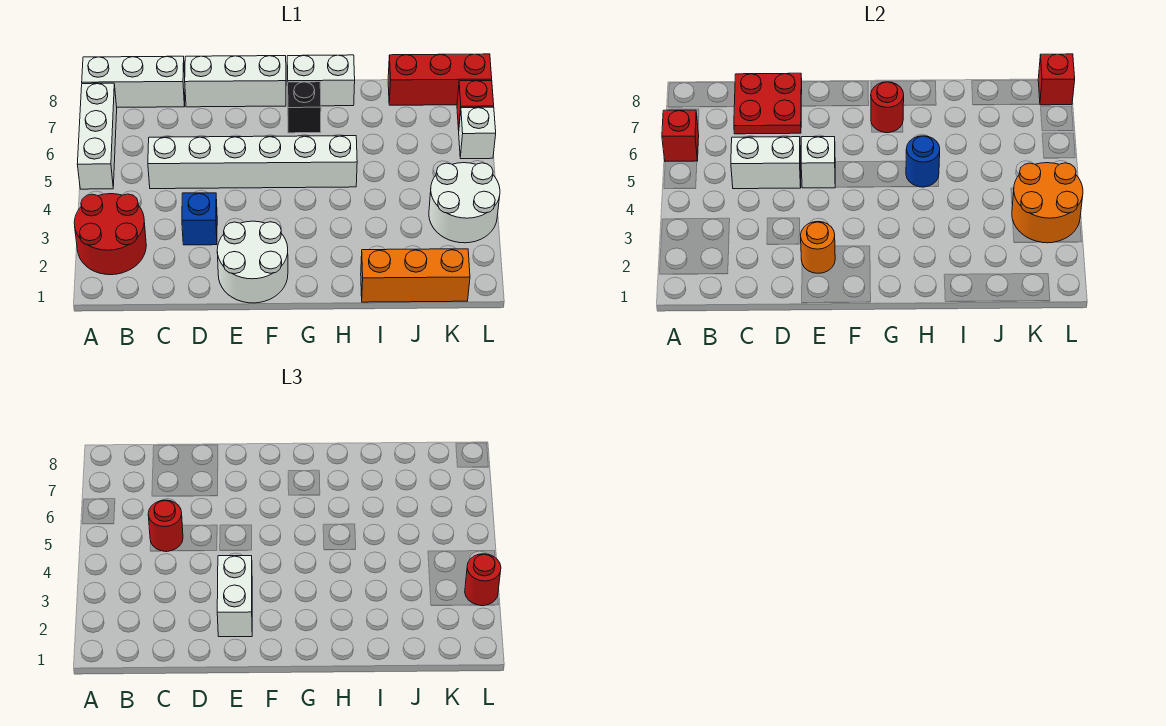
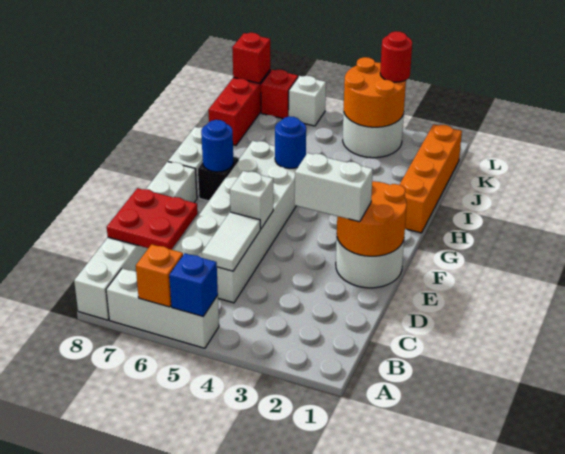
red 2x2 round brick [74,194,146,275] -> none
red 1x1 brick [662,110,699,161] -> orange 1x1 brick [136,244,183,307]
white 1x6 brick [148,136,357,189] -> white 2x6 brick [174,141,297,303]
white 1x2 brick [731,137,801,189] -> white 1x2 tile [202,212,260,271]
red 1x1 round brick [148,500,183,552] -> none
blue 1x1 brick [182,193,217,245] -> blue 1x1 brick moved to [169,253,218,316]
orange 1x1 round brick [801,221,835,273] -> orange 2x2 round brick [337,181,407,256]
red 1x1 round brick [871,82,904,133] -> blue 1x1 round brick [201,120,233,172]
orange 1x3 brick [361,249,470,302] -> orange 1x4 brick [400,124,462,233]

